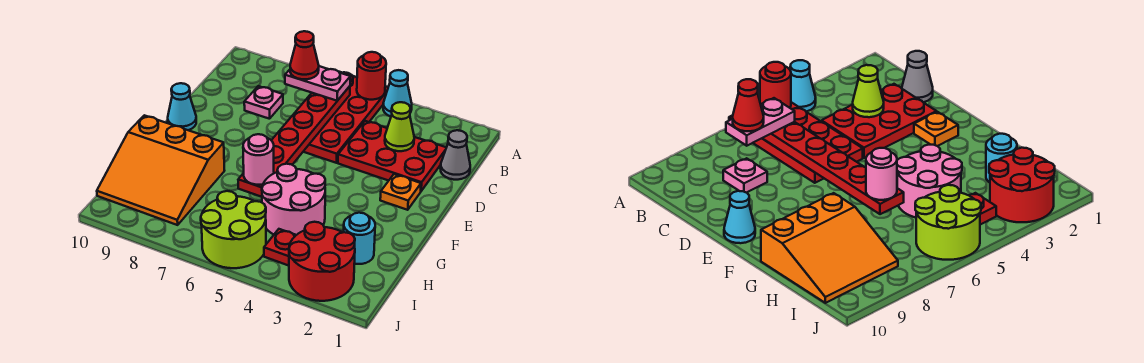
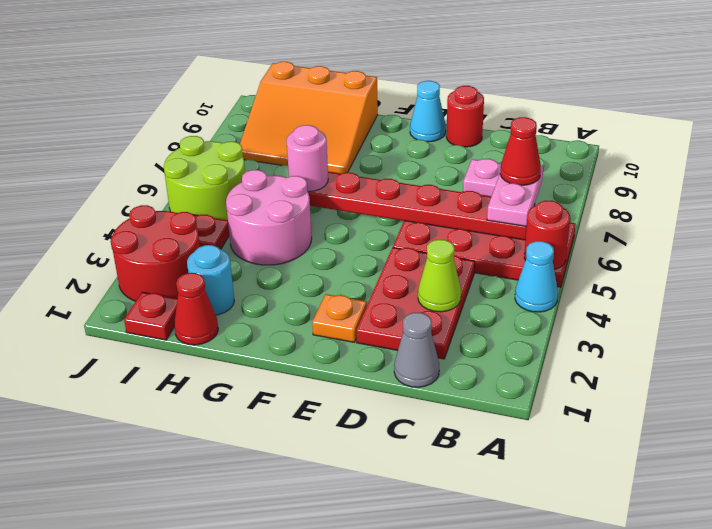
none -> red 1x1 round brick [446,86,484,147]
orange 3x3 slope [97,115,225,225] -> orange 3x3 slope turned to [240,62,378,174]
none -> red 1x1 cone [174,273,218,345]
none -> red 1x1 plate [124,292,177,340]

